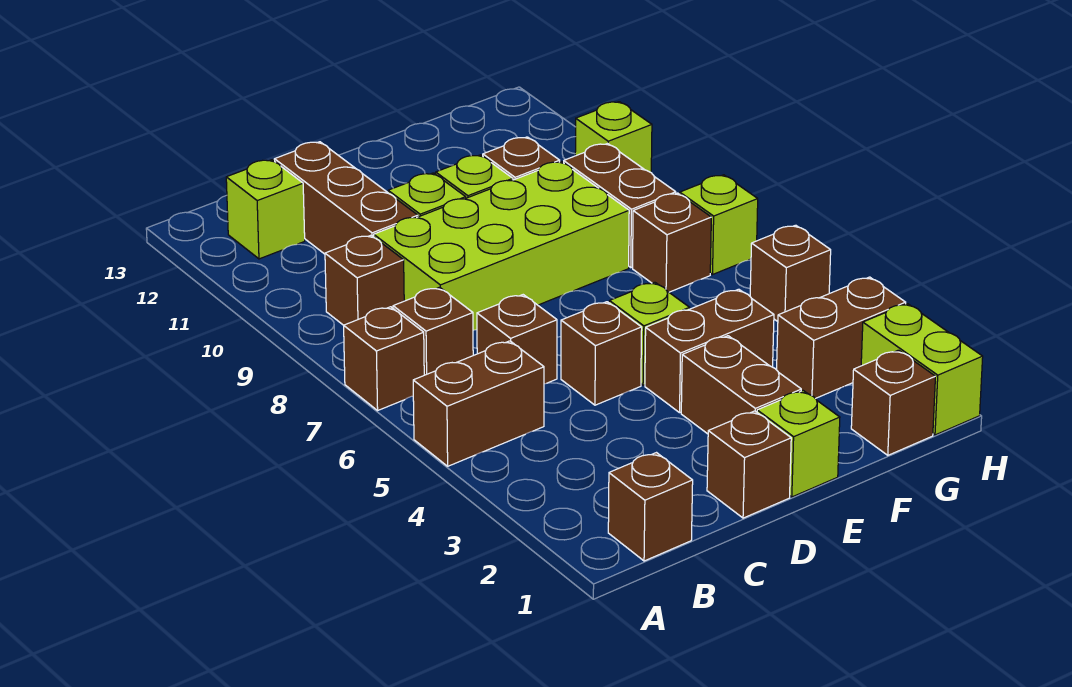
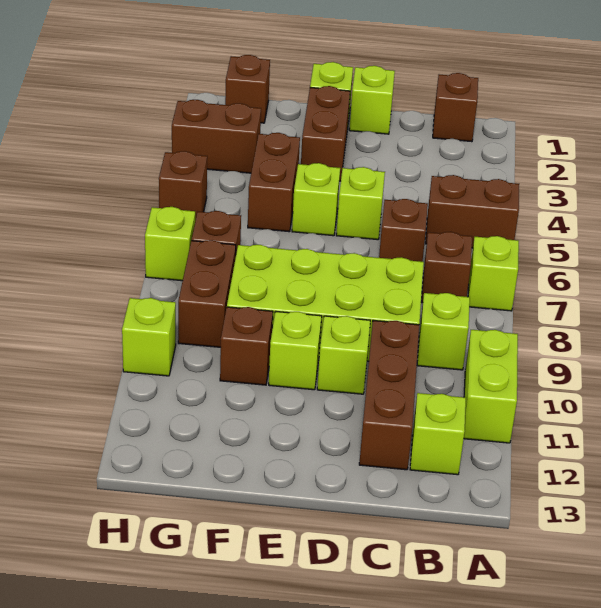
brown 1x1 brick [344,307,424,410] -> lime 1x1 brick [468,236,519,311]
brown 1x1 brick [325,235,404,325] -> lime 1x1 brick [417,293,470,370]
brown 1x1 brick [707,411,791,518] -> lime 1x1 brick [349,66,395,134]
brown 1x1 brick [561,302,642,405] -> lime 1x1 brick [336,167,385,240]
brown 1x2 brick [645,289,774,413] -> brown 1x2 brick turned to [248,133,300,232]
lime 1x2 brick [861,304,983,435] -> lime 1x2 brick moved to [464,330,518,443]

